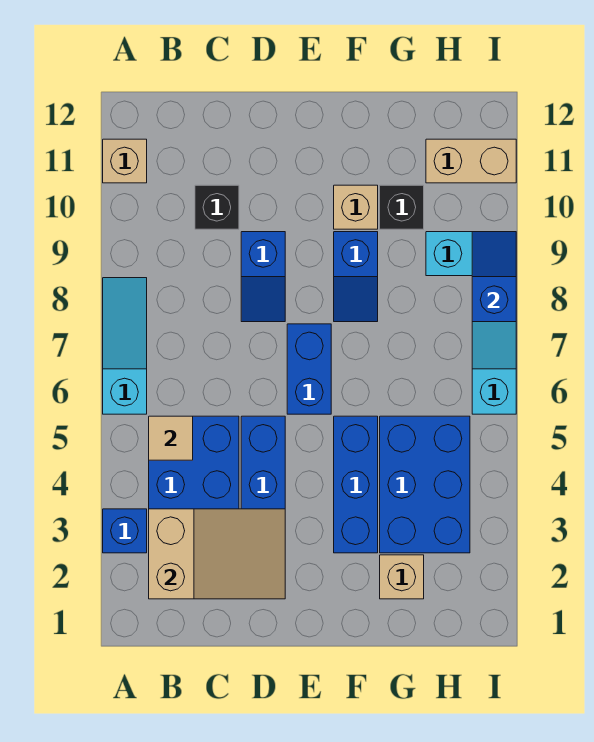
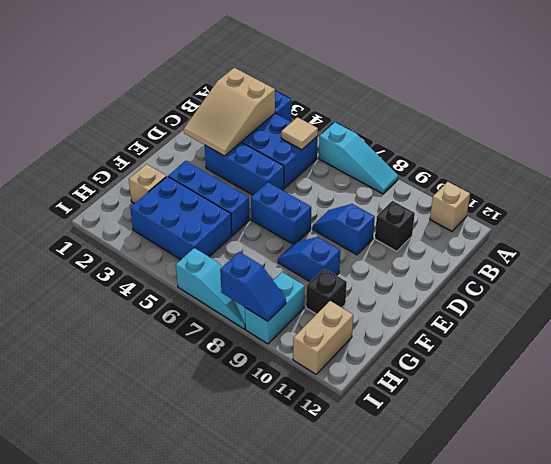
tan 1x1 brick [334,185,378,229] -> none

